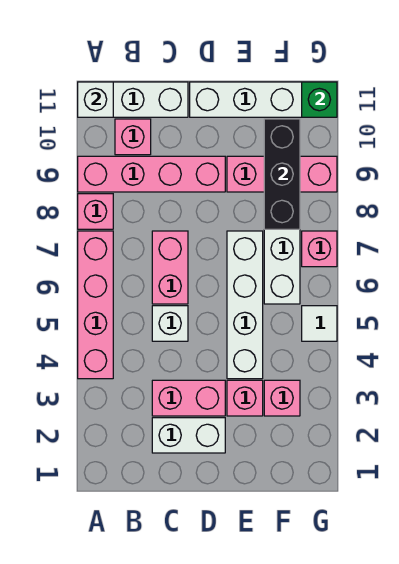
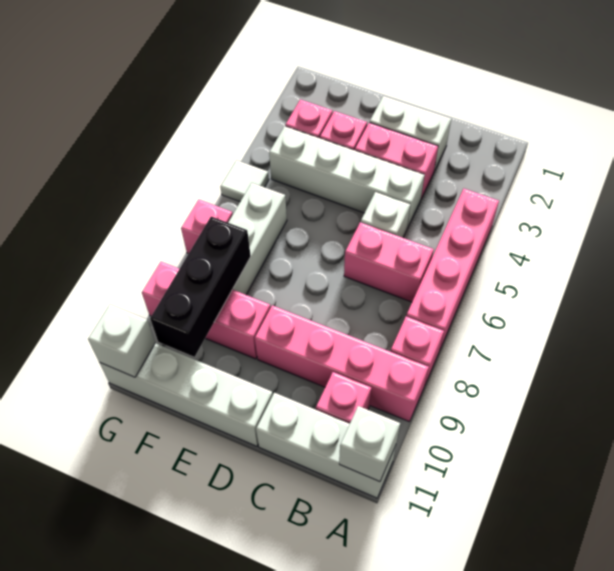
pink 1x2 brick [152,231,188,304] -> pink 1x2 brick turned to [344,222,434,302]
white 1x4 brick [227,231,263,379] -> white 1x4 brick turned to [269,126,424,228]
green 1x1 brick [302,82,337,117] -> white 1x1 brick [88,304,155,377]

